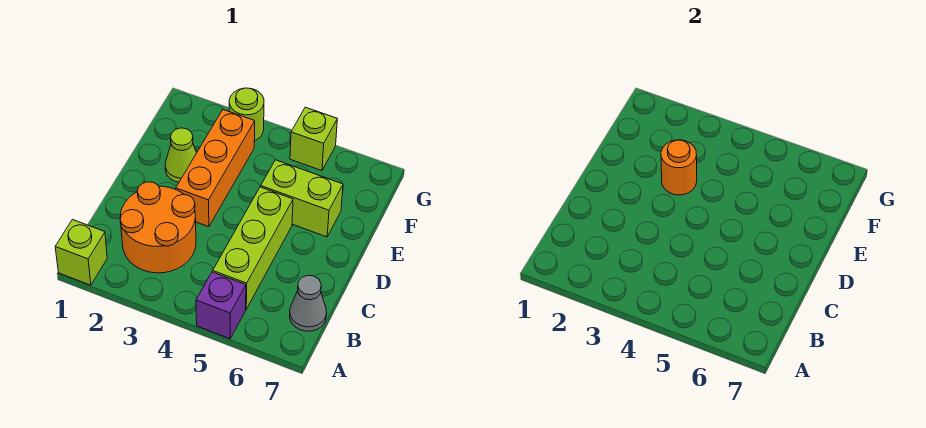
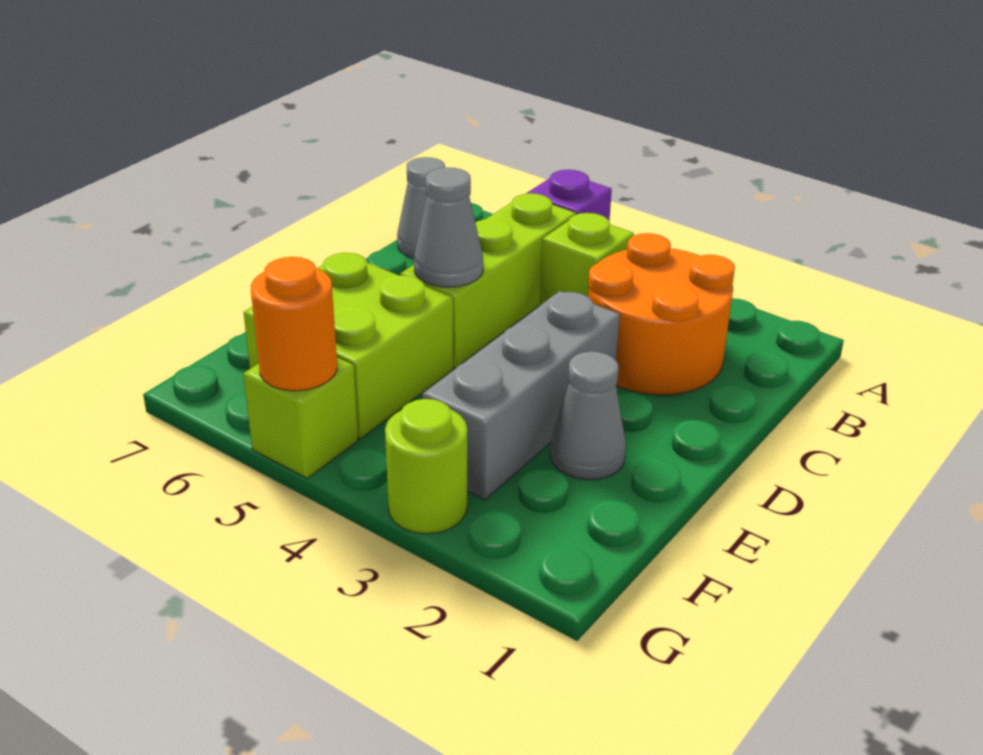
lime 1x1 brick [55,220,107,285] -> lime 1x1 brick moved to [540,213,634,305]
orange 1x3 brick [176,110,255,227] -> grey 1x3 brick [422,291,620,500]
none -> grey 1x1 cone [414,167,483,287]
lime 1x1 cone [165,128,196,182] -> grey 1x1 cone [550,352,626,480]
orange 1x1 round brick [661,140,697,195] -> orange 1x1 round brick moved to [251,257,337,391]
lime 1x2 brick [261,160,343,237] -> lime 2x2 brick [244,253,453,439]

